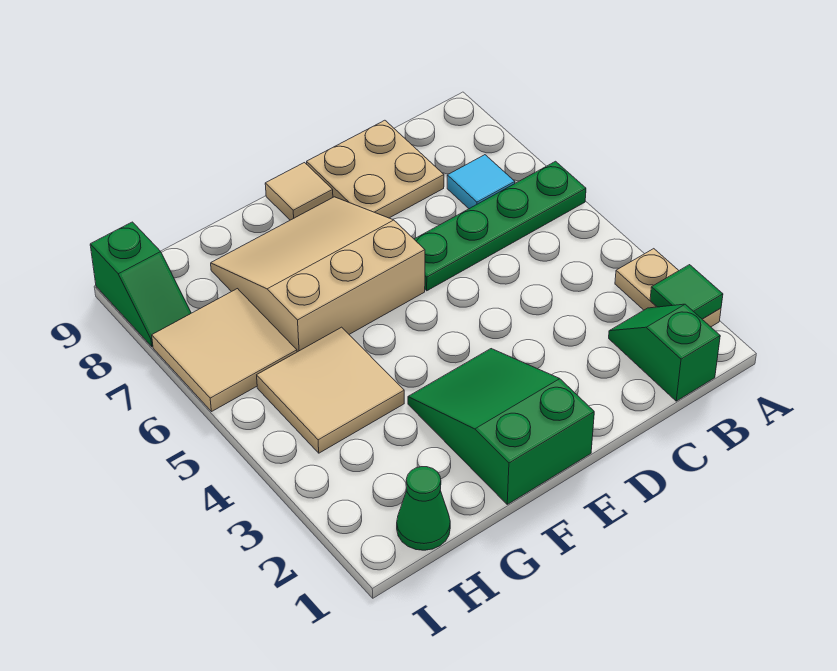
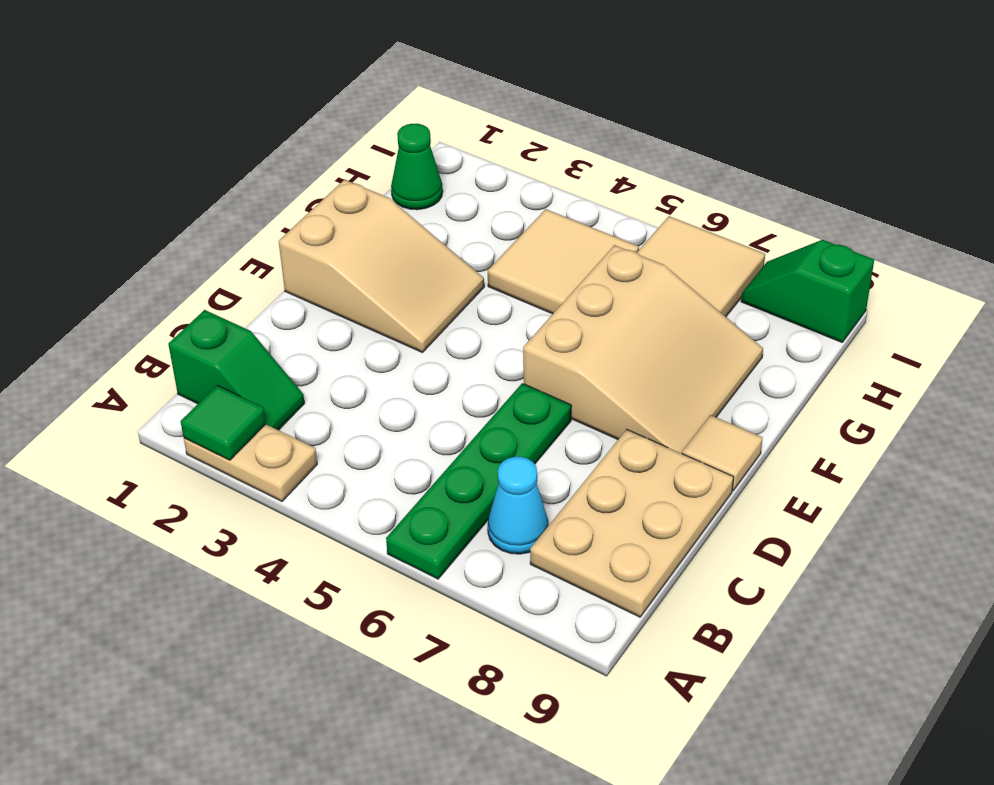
cyan 1x1 tile [447,155,515,209] -> cyan 1x1 cone [488,457,548,554]
tan 2x2 plate [307,120,444,218] -> tan 2x3 plate [530,429,734,617]
green 2x3 slope [408,349,594,504] -> tan 2x3 slope [279,180,484,353]

